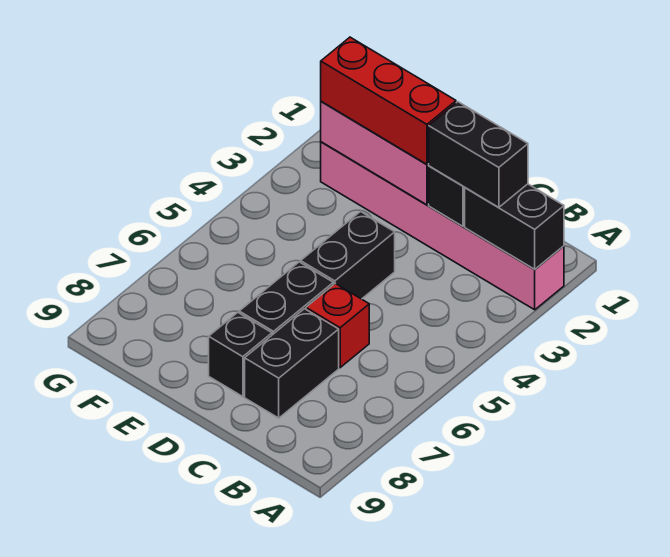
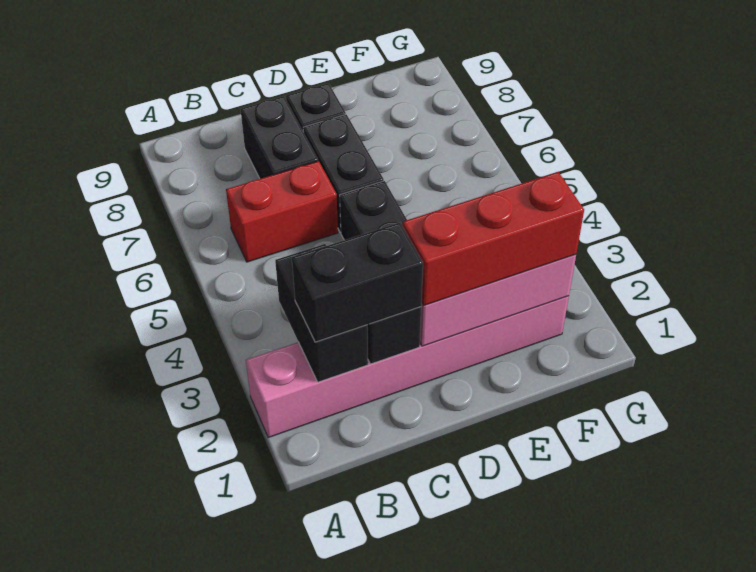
black 1x2 brick [465,184,564,269] -> black 1x2 brick turned to [275,244,368,382]
red 1x1 brick [306,284,369,368] -> red 1x2 brick [226,161,338,262]

